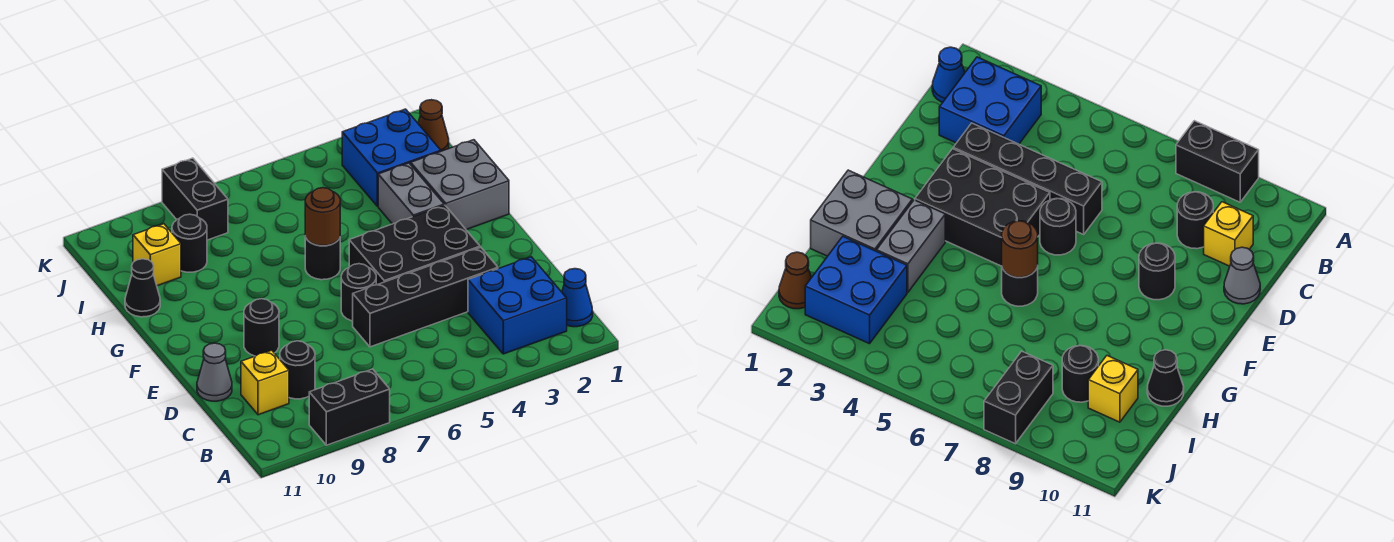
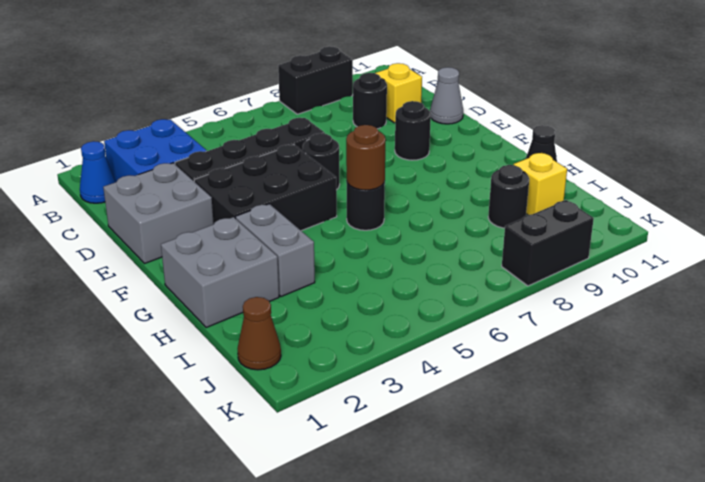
none -> grey 2x2 brick [103,163,214,264]
blue 2x2 brick [342,109,441,206] -> none
black 1x2 brick [162,158,228,240] -> black 1x2 brick turned to [502,200,594,286]

